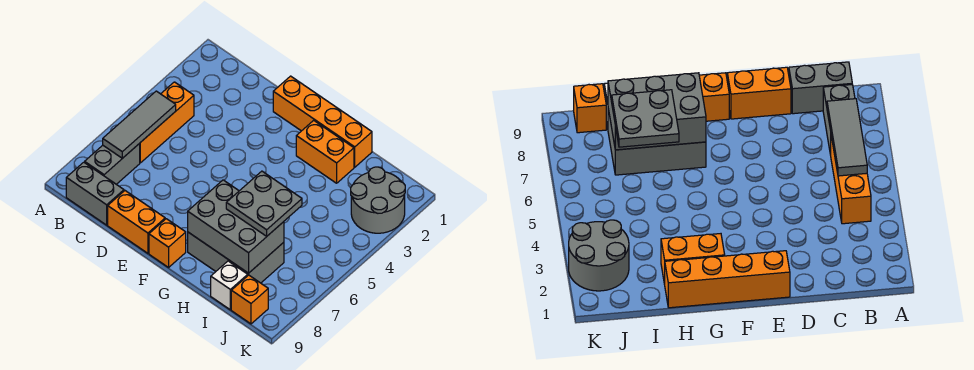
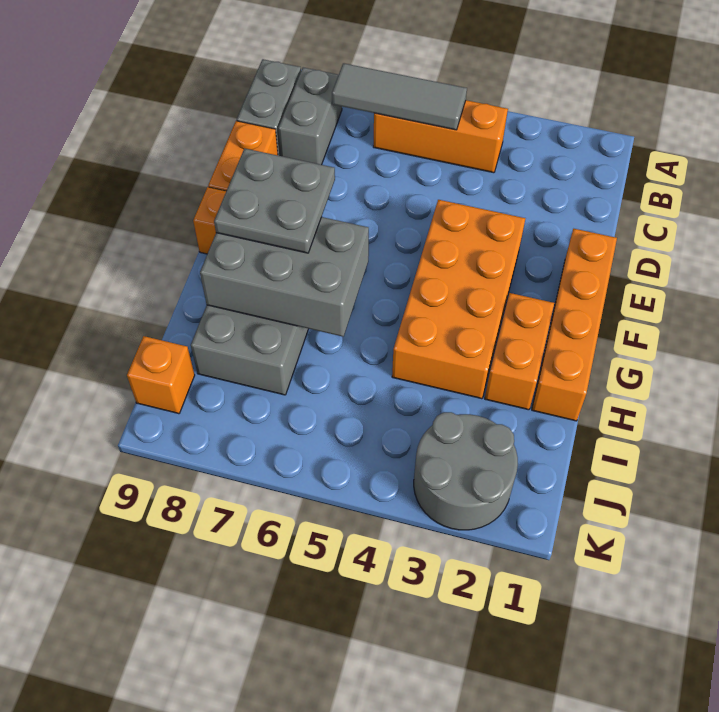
grey 1x2 brick [85,143,140,184] -> grey 1x2 brick turned to [278,67,342,165]
none -> orange 2x4 brick [392,200,525,399]
grey 2x3 brick [188,180,284,273] -> grey 2x3 brick turned to [200,217,369,337]
grey 2x2 plate [226,171,302,236] -> grey 2x2 plate moved to [214,148,335,253]
white 1x1 brick [211,261,248,310] -> none

